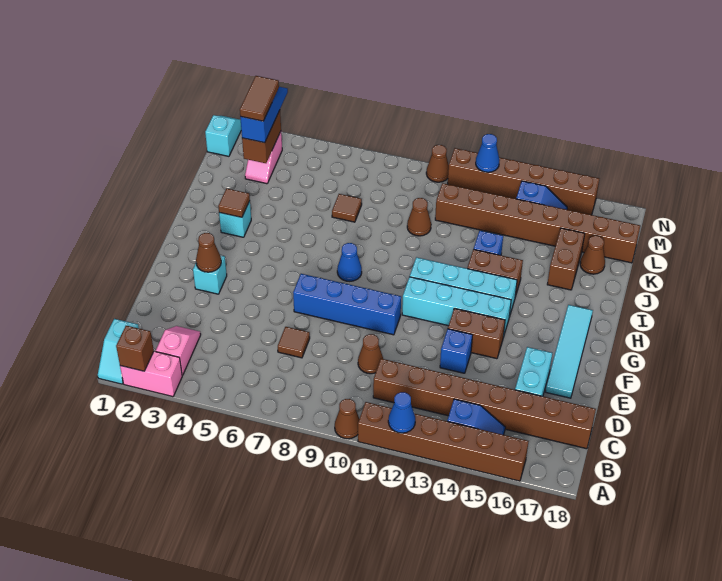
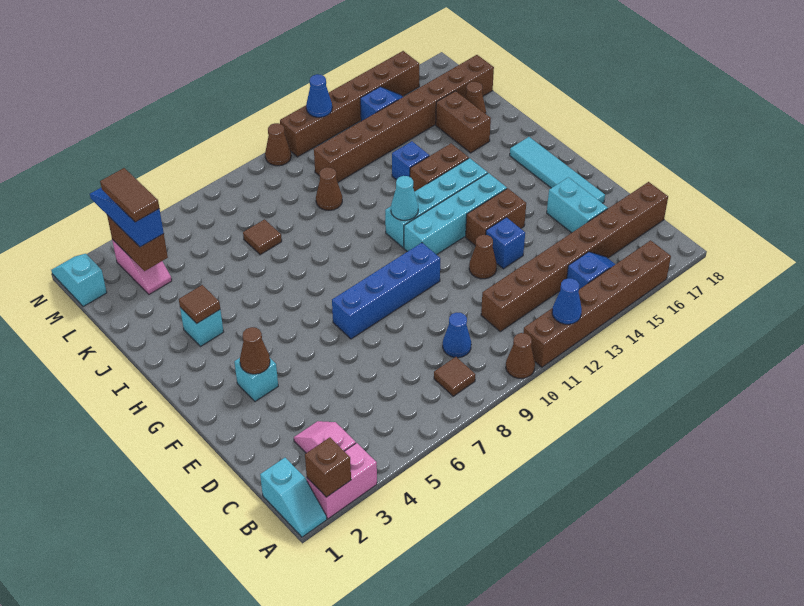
brown 1x1 tile [278,327,310,358] -> brown 1x1 tile moved to [434,357,475,396]
brown 1x1 cone [358,334,383,374] -> brown 1x1 cone moved to [469,235,497,279]
blue 1x1 cone [337,243,362,281] -> blue 1x1 cone moved to [443,313,471,358]
none -> cyan 1x1 cone [391,176,418,220]

